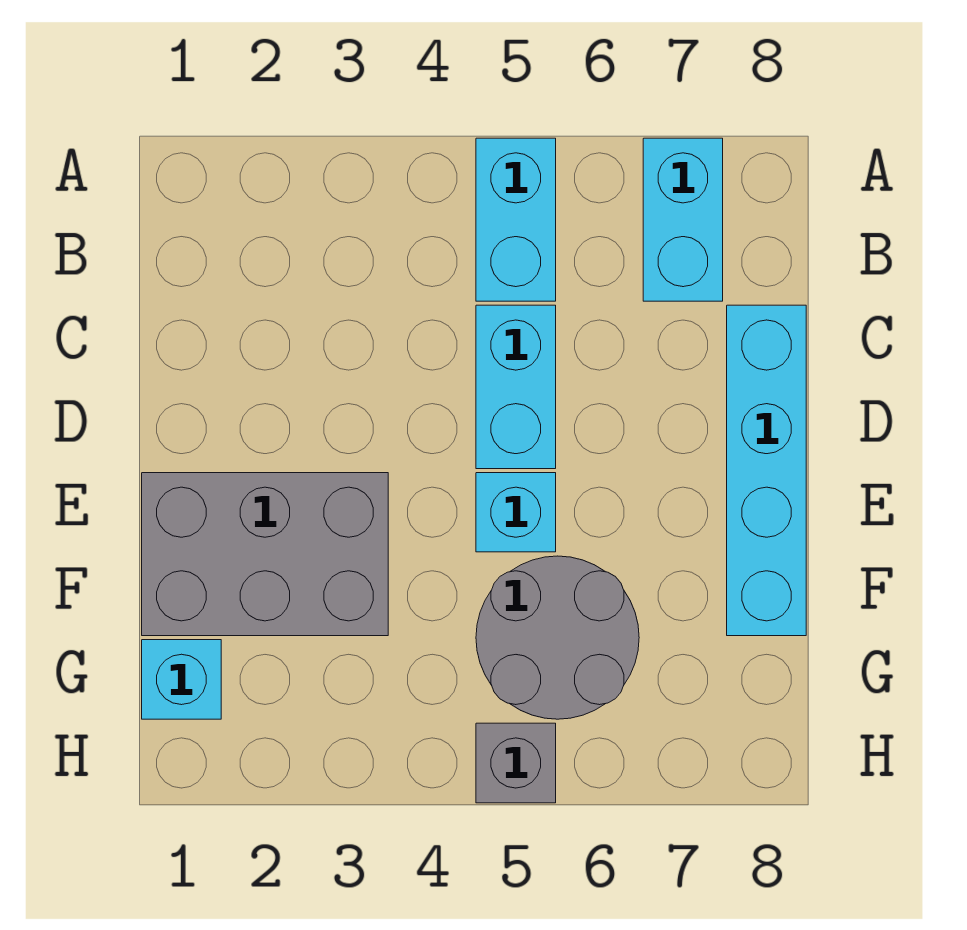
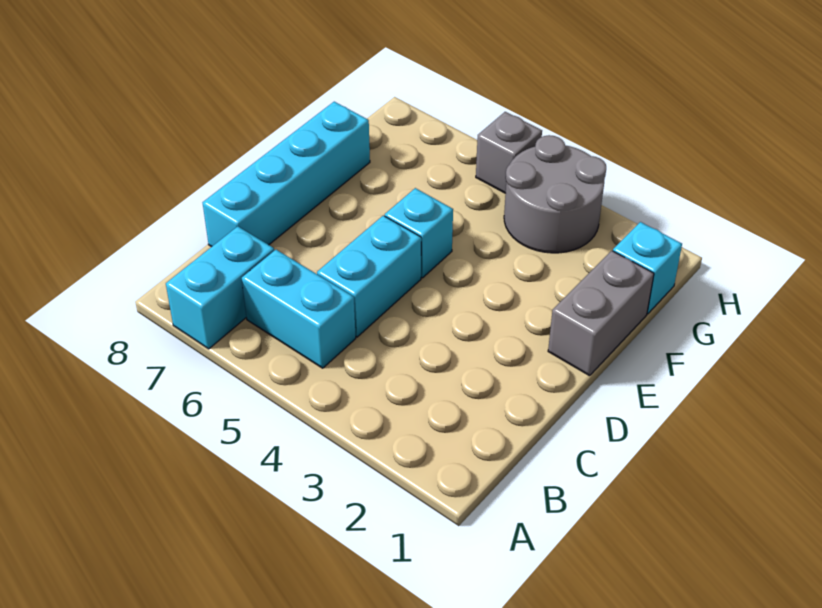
cyan 1x2 brick [476,138,556,301] -> cyan 1x2 brick turned to [242,250,356,368]
grey 2x3 brick [142,473,388,636] -> grey 1x2 brick [548,251,654,376]
grey 2x2 round brick [476,556,639,719] -> grey 2x2 round brick moved to [504,135,606,253]

